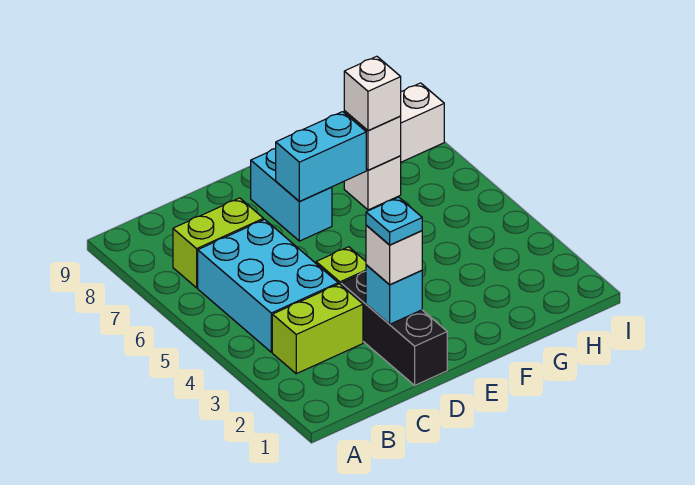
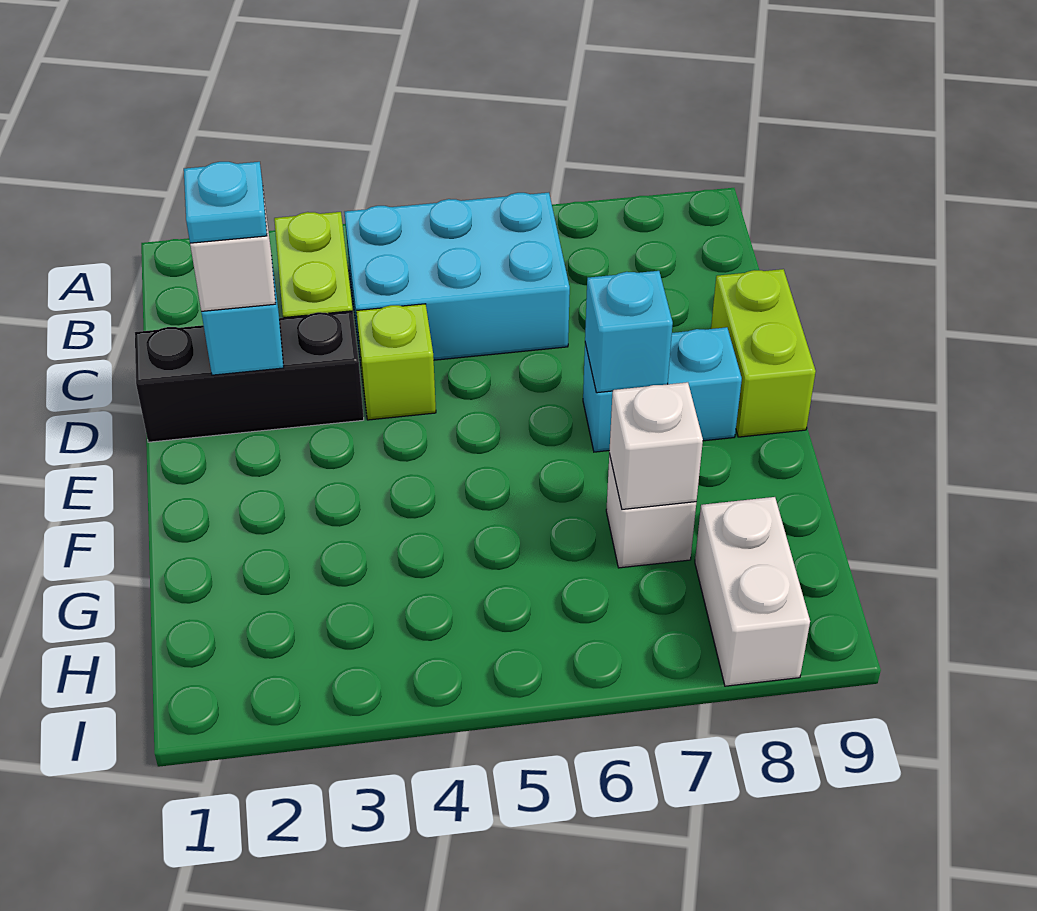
lime 1x2 brick [173,198,264,288] -> lime 1x2 brick moved to [711,269,816,437]
cyan 1x2 brick [276,112,366,202] -> cyan 1x1 brick [585,271,673,393]
white 1x1 brick [344,56,401,131] -> none

